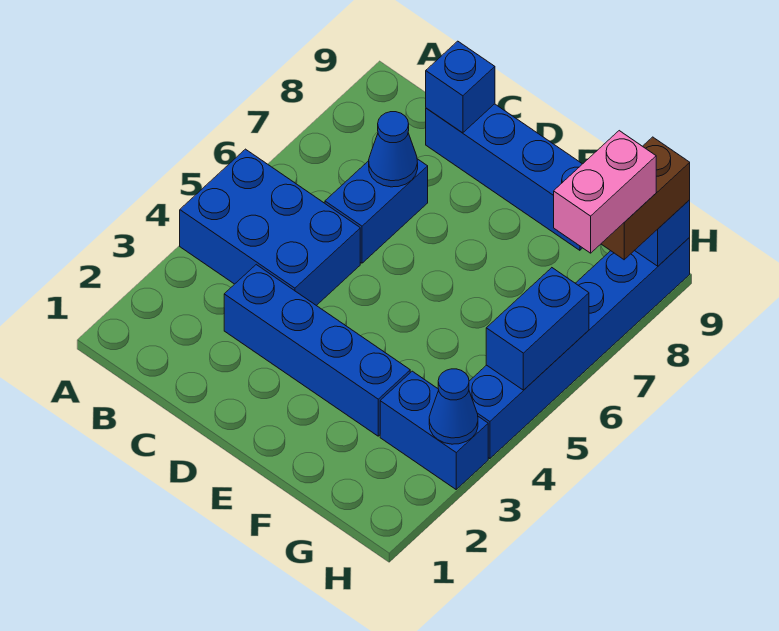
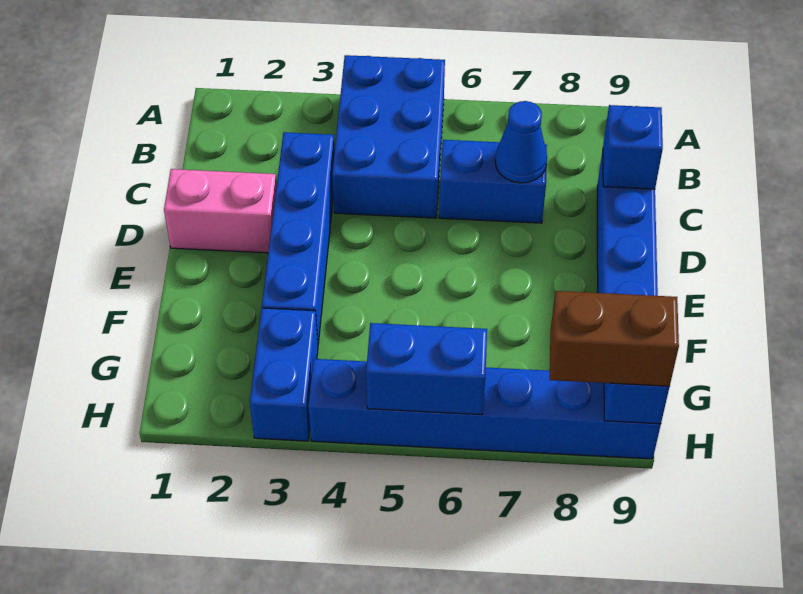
blue 1x1 cone [429,369,478,444] -> none
pink 1x2 brick [554,131,656,253] -> pink 1x2 brick moved to [164,169,277,253]

